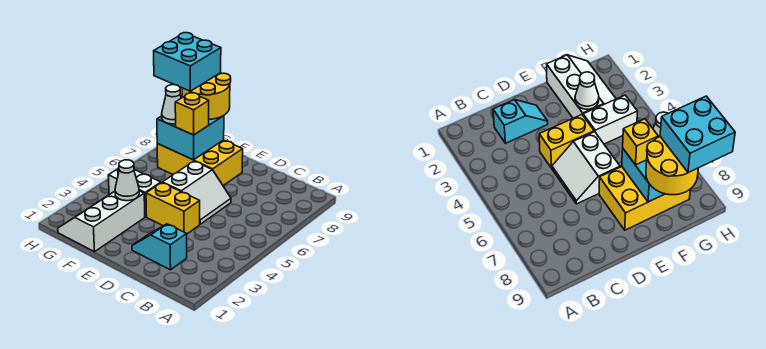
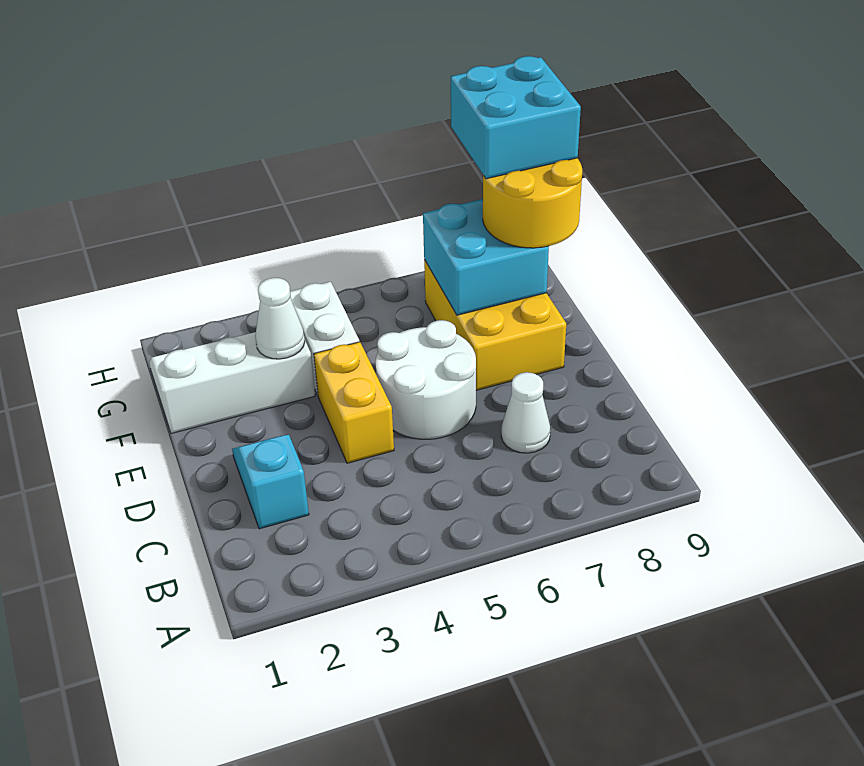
white 2x2 slope [163,161,231,224] -> white 2x2 round brick [375,320,476,439]
yellow 1x1 brick [175,93,209,135] -> none
white 1x1 cone [162,85,181,124] -> white 1x1 cone moved to [501,372,550,453]

